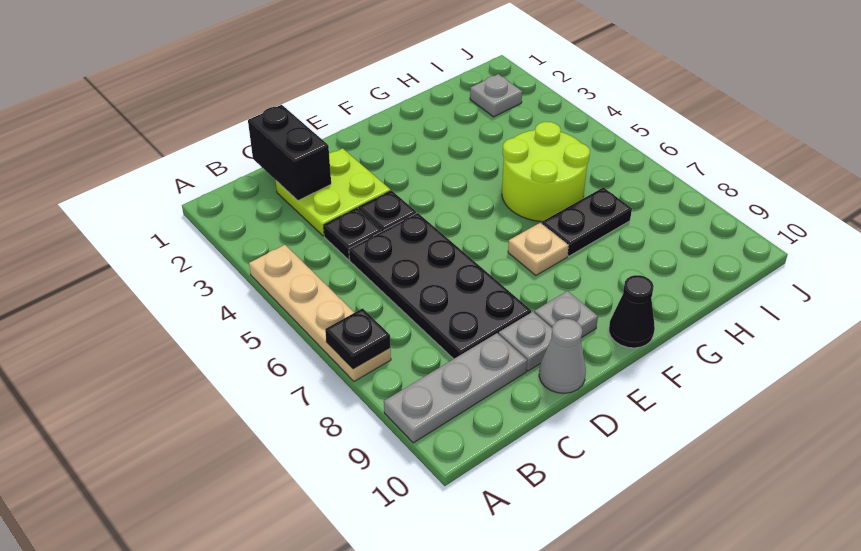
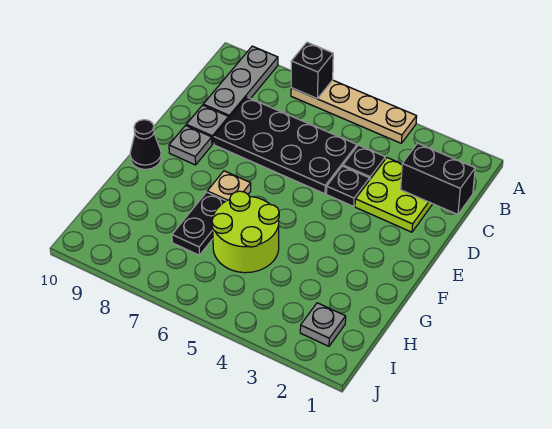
black 1x1 plate [325,308,390,369] -> black 1x1 brick [291,42,333,99]
grey 1x1 cone [539,319,586,393] -> none

